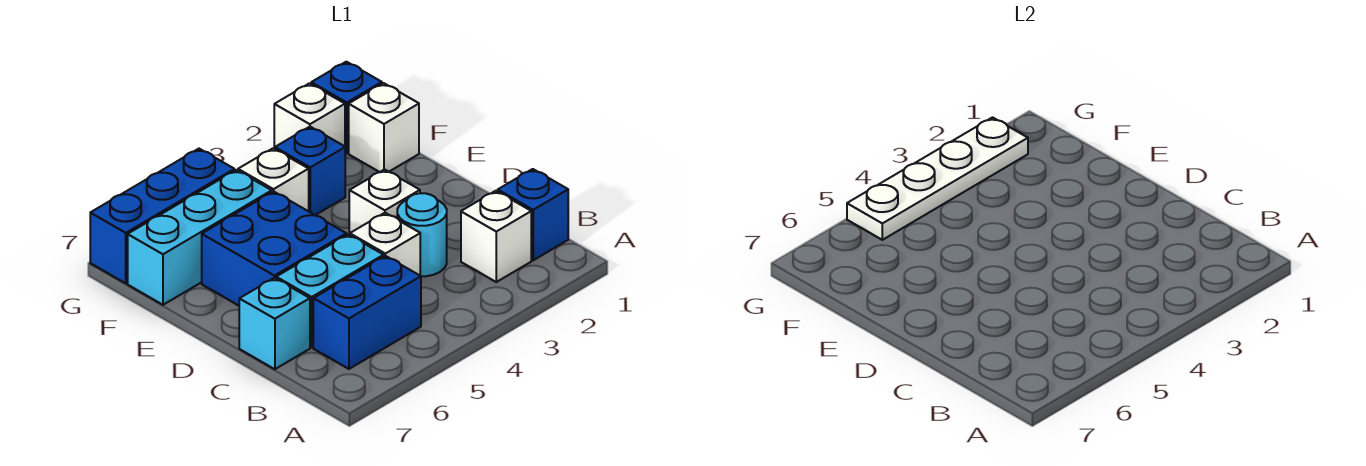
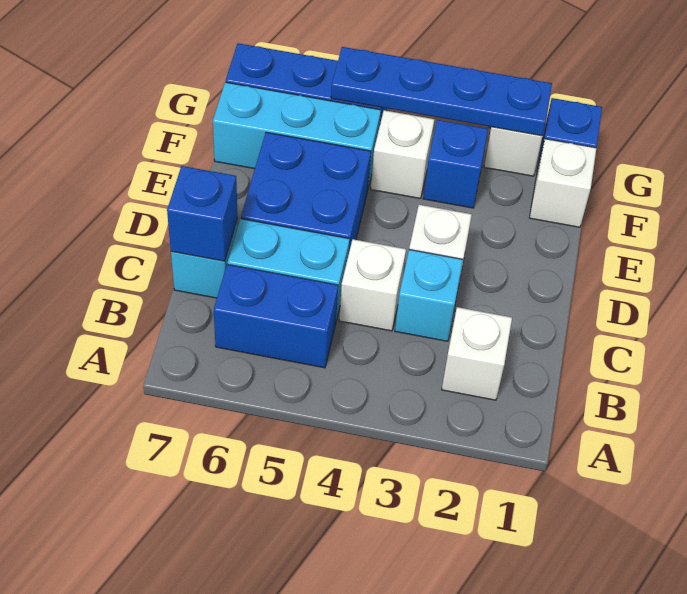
blue 1x1 brick [498,169,568,260] -> blue 1x1 brick moved to [167,166,238,261]
cyan 1x1 round brick [397,193,447,276] -> cyan 1x1 brick [395,250,463,341]
white 1x4 plate [847,117,1028,240] -> blue 1x4 plate [331,47,552,136]

